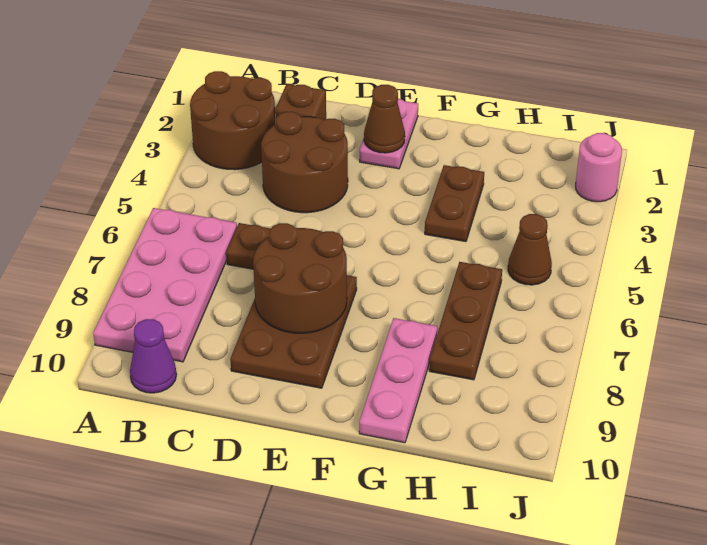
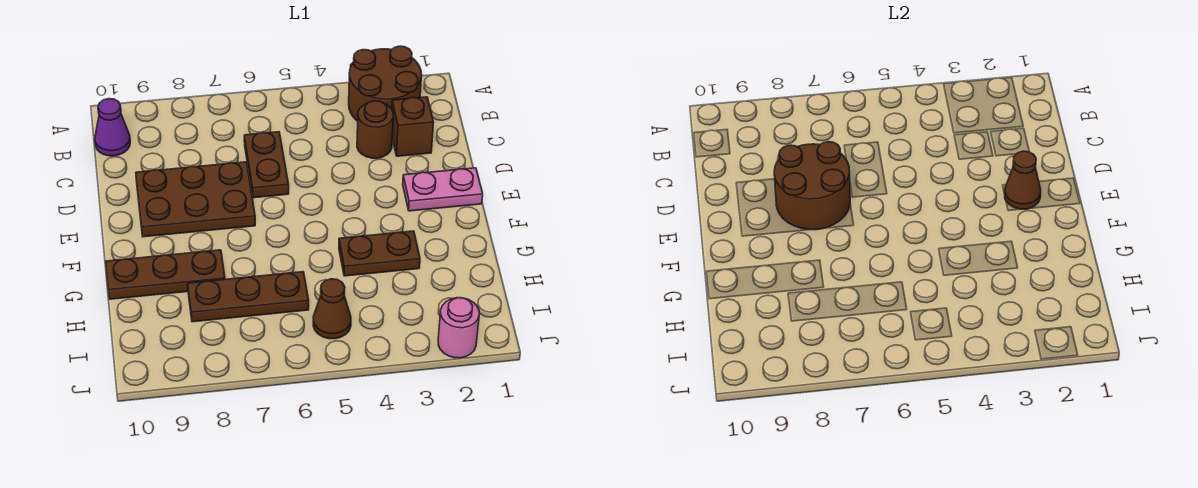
pink 2x4 plate [93,208,237,362] -> none
brown 2x2 round brick [261,112,348,213] -> brown 1x1 round brick [357,101,393,158]
pink 1x3 plate [359,318,437,443] -> brown 1x3 plate [106,250,225,299]

